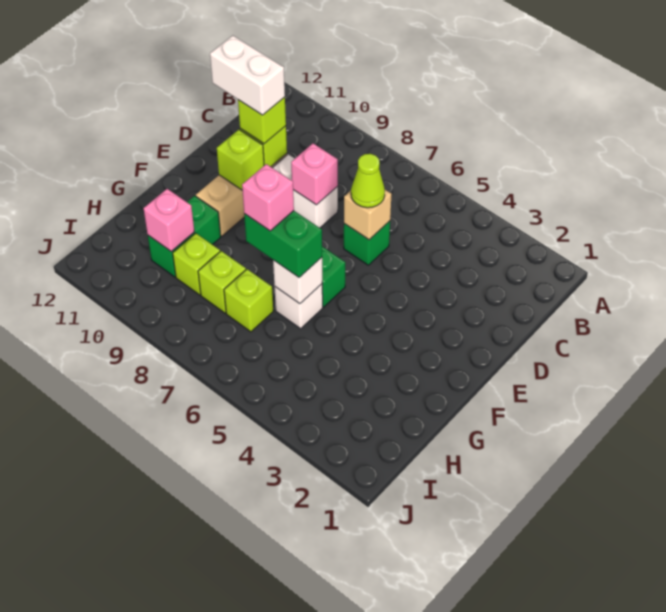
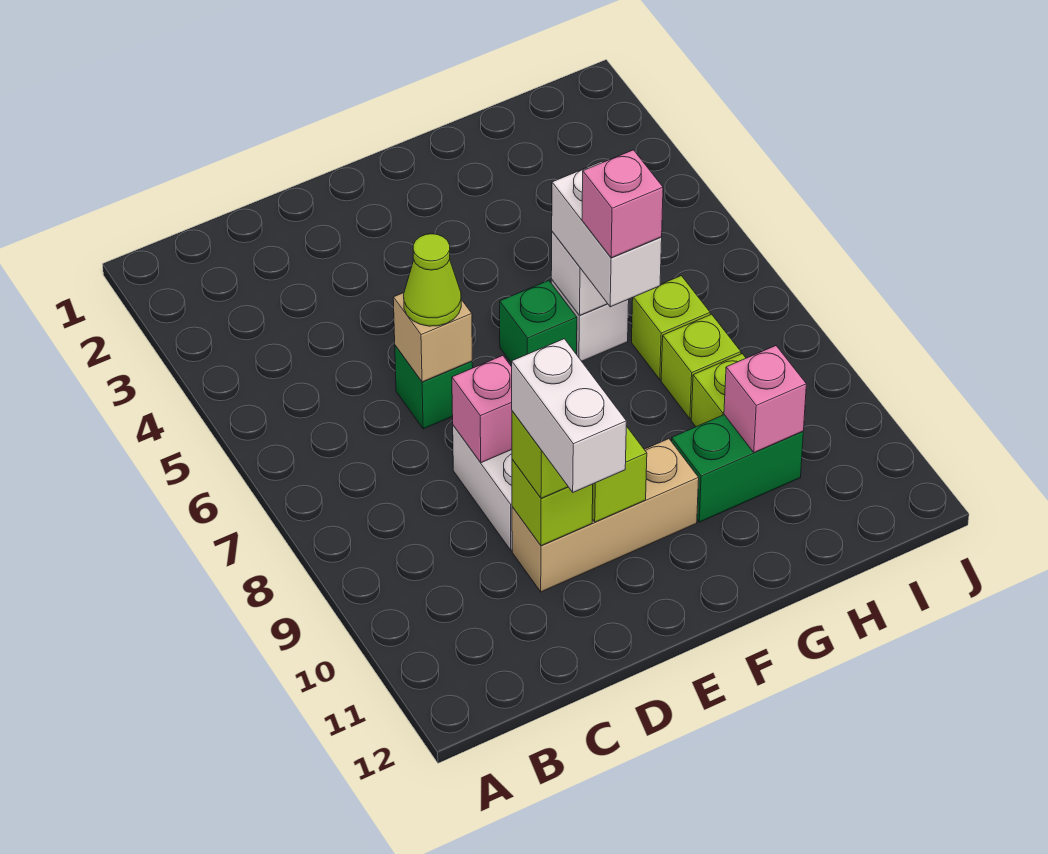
green 1x2 brick [244,211,322,277] -> white 1x2 brick [552,162,662,307]

